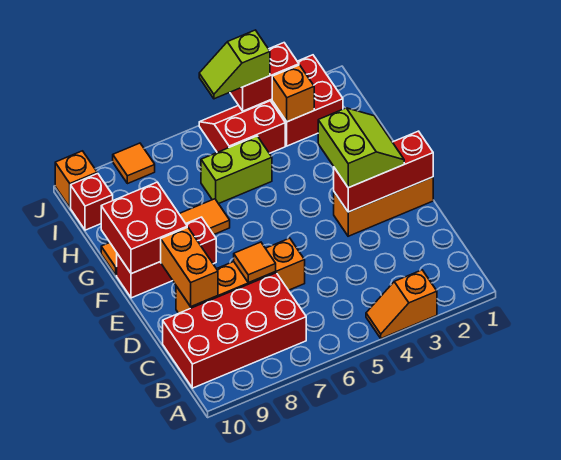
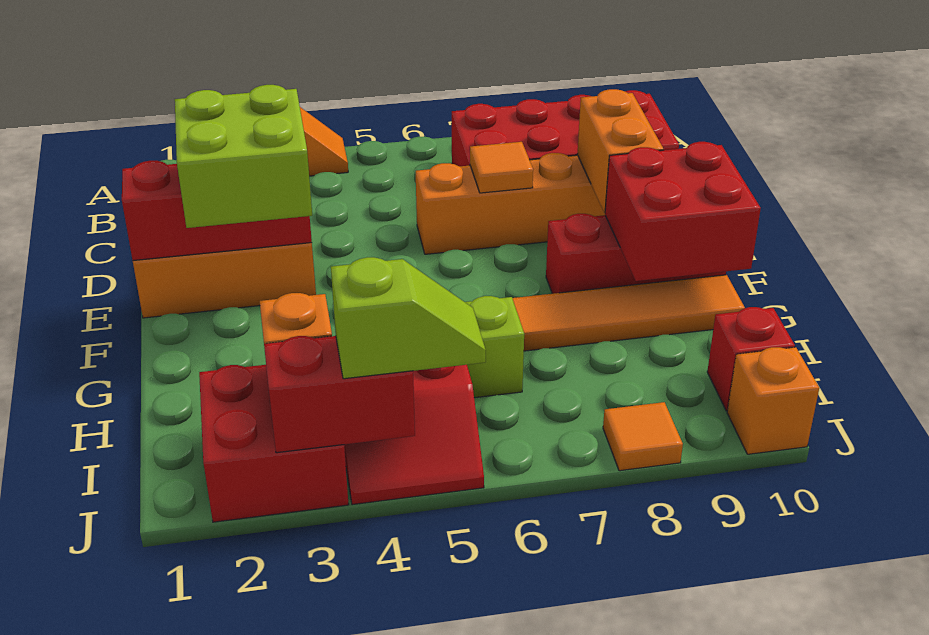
lime 2x2 slope [318,108,404,188] -> lime 2x2 brick [175,85,312,228]

